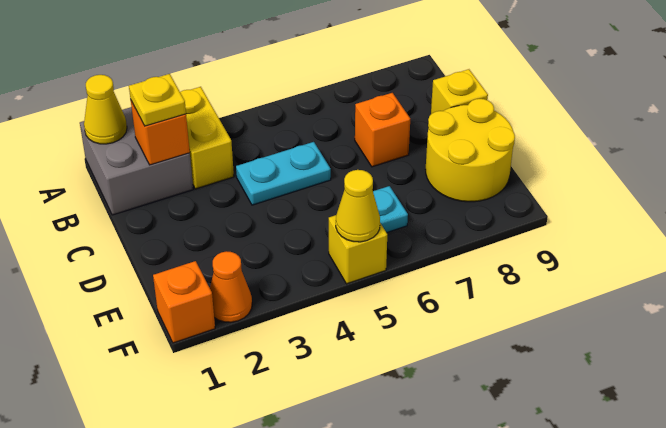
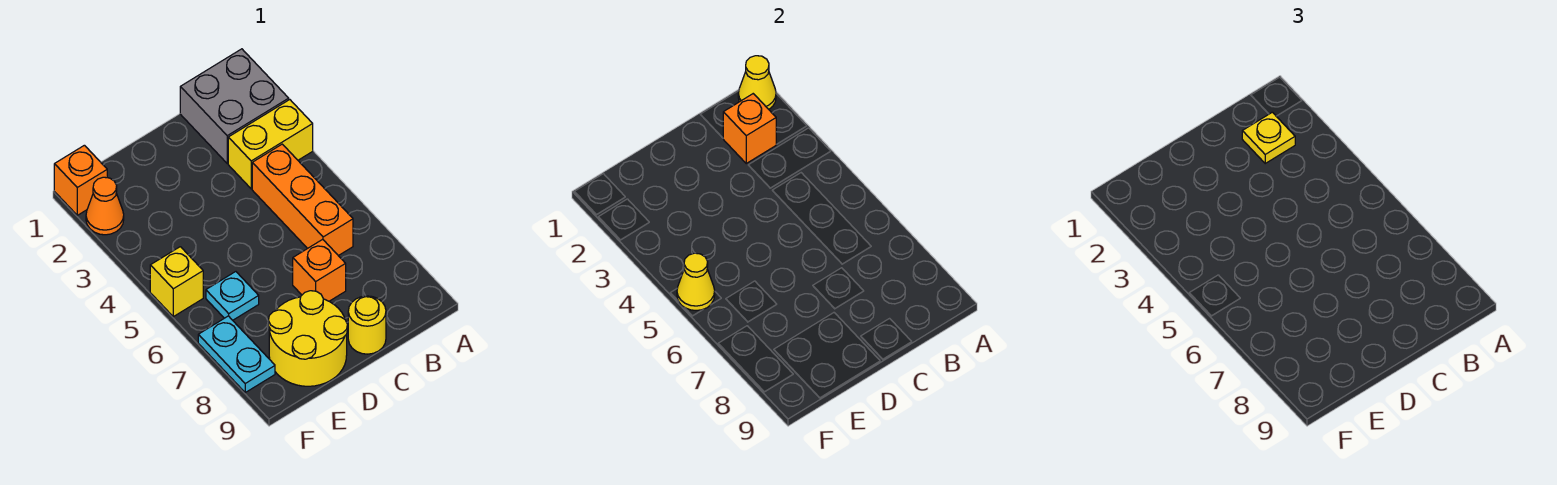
none -> orange 1x3 brick [252,144,353,256]
cyan 1x2 plate [236,142,331,205] -> cyan 1x2 plate moved to [198,316,275,392]
yellow 1x1 brick [431,69,488,114] -> yellow 1x1 round brick [348,296,386,354]

